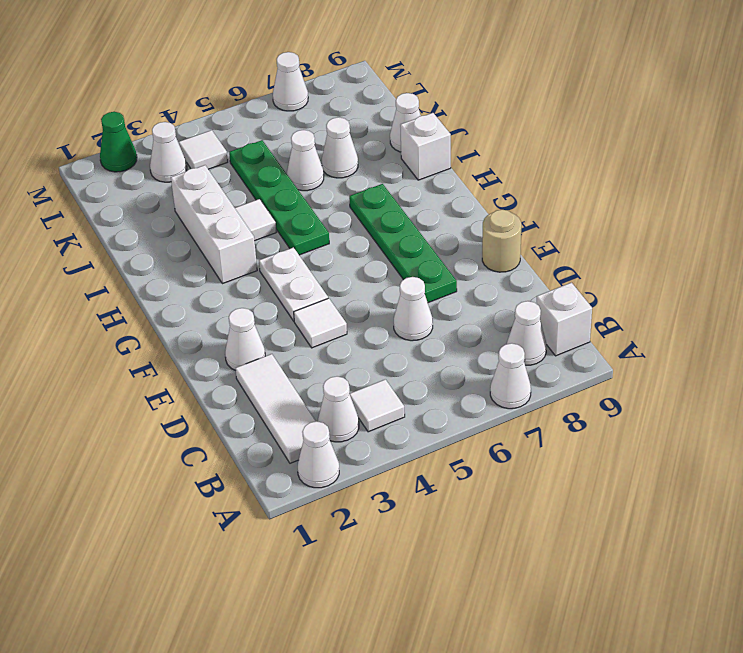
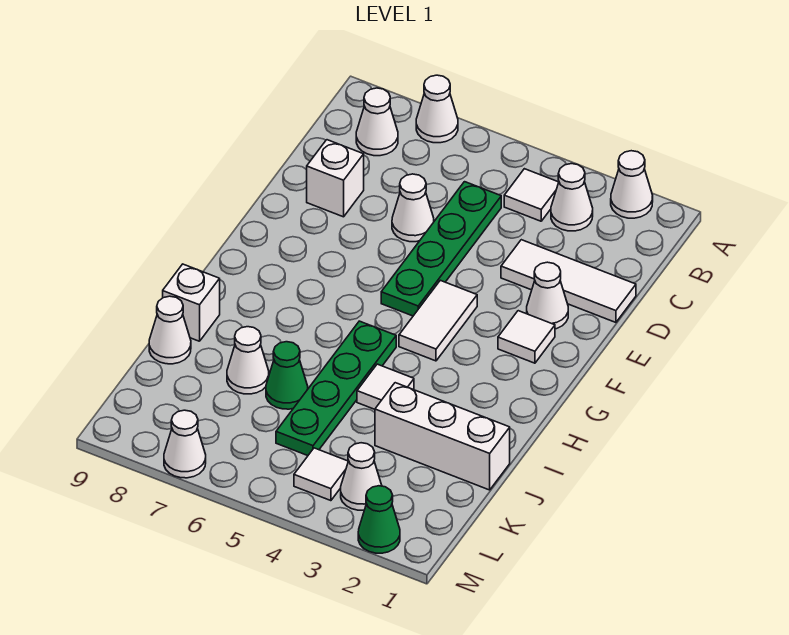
white 1x3 tile [235,354,316,463] -> white 1x3 tile turned to [501,240,636,322]
white 1x1 brick [537,283,592,356] -> white 1x1 brick moved to [307,140,364,217]
white 1x1 tile [294,298,347,348] -> white 1x1 tile moved to [498,311,555,363]
green 1x4 plate [349,184,457,303] -> green 1x4 plate moved to [381,182,501,316]
tan 1x1 round brick [482,210,521,272] -> none
white 1x2 plate [259,247,328,321] -> white 1x2 tile [399,280,477,361]
white 1x3 brick [171,165,257,284] -> white 1x3 brick turned to [375,383,510,490]
white 1x1 cone [287,130,324,191] -> green 1x1 cone [266,342,308,409]

